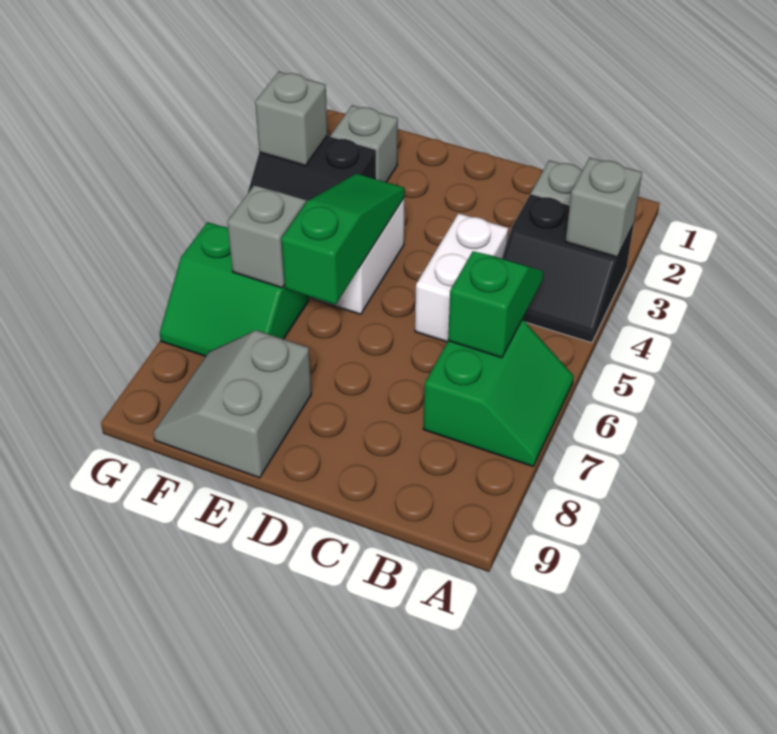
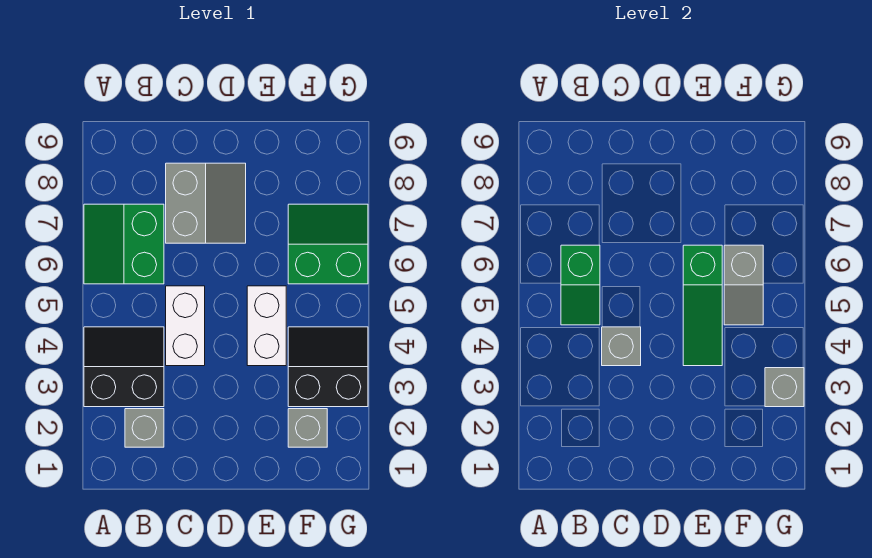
grey 1x1 brick [565,158,642,257] -> grey 1x1 brick moved to [602,327,641,366]
grey 2x2 slope [153,330,311,478] -> grey 2x2 slope moved to [166,163,246,243]

